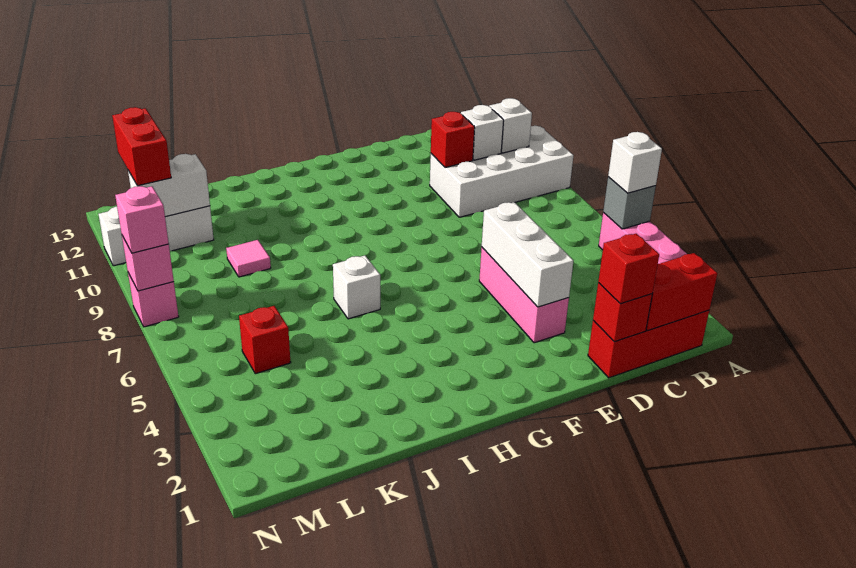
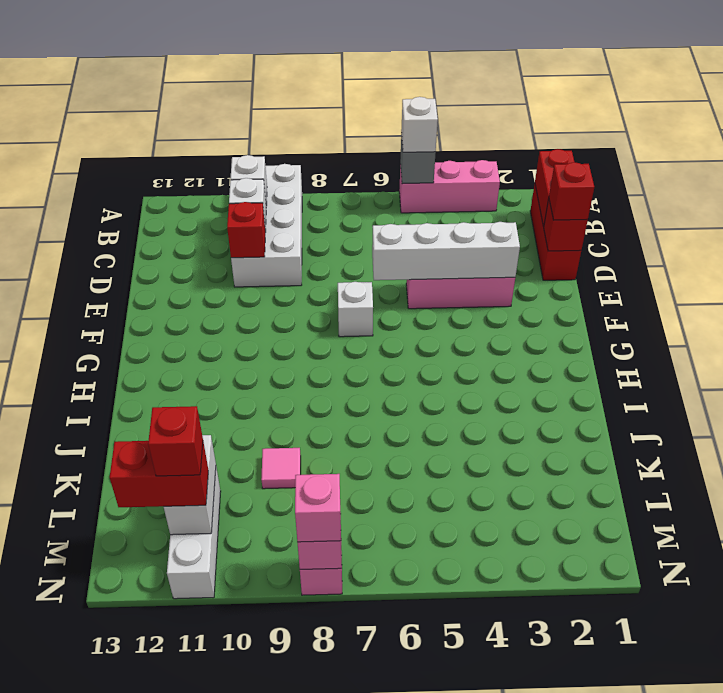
white 1x3 brick [482,202,573,307] -> white 1x4 brick [372,222,520,280]
white 1x1 brick [333,255,380,319] -> white 1x1 brick moved to [338,282,373,337]
red 1x1 brick [239,306,291,374] -> red 1x1 brick moved to [148,406,203,476]

